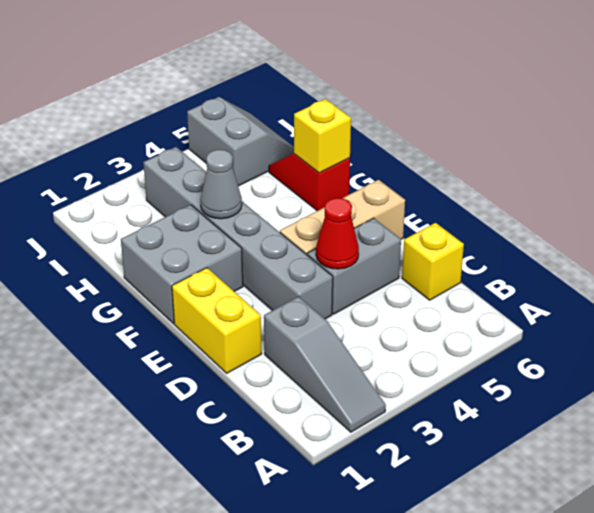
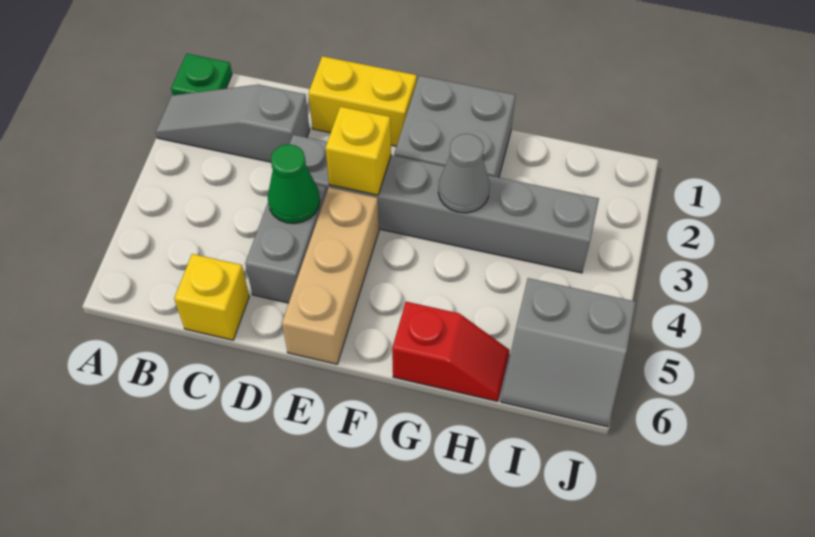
none -> green 1x1 plate [171,54,232,95]
red 1x1 cone [316,198,359,269] -> green 1x1 cone [268,144,320,224]
yellow 1x1 brick [294,99,351,173] -> yellow 1x1 brick moved to [326,107,391,195]

